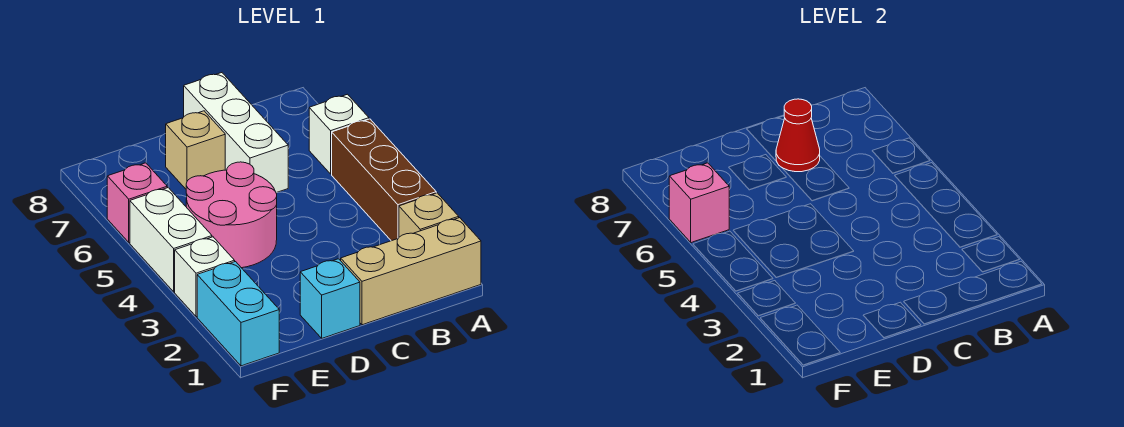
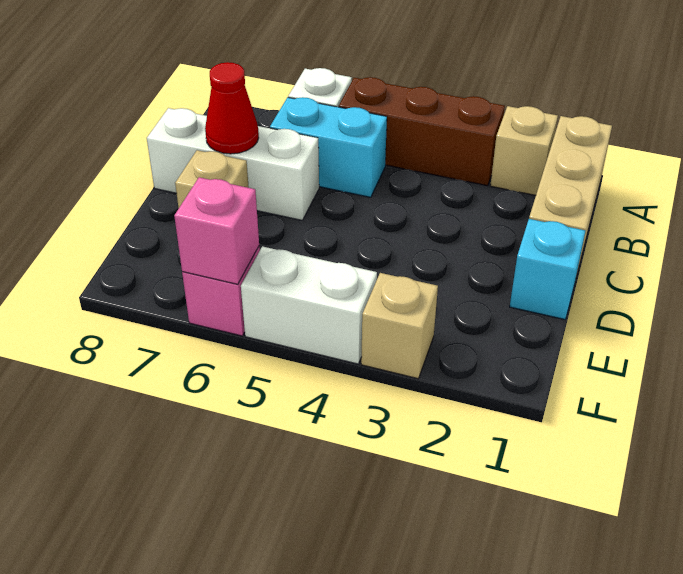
pink 2x2 round brick [186,162,277,268] -> none
cyan 1x2 brick [197,262,279,366] -> cyan 1x2 brick moved to [270,97,387,197]
white 1x1 brick [175,237,235,317] -> tan 1x1 brick [361,273,438,379]

